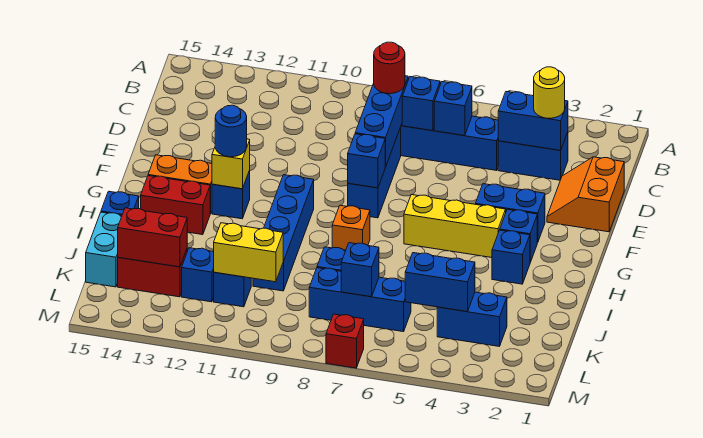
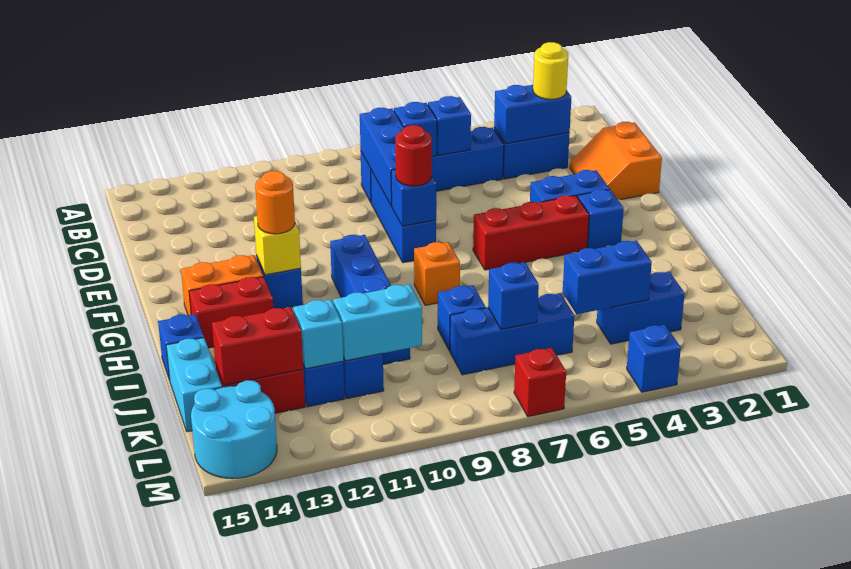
red 1x1 round brick [374,42,405,94] -> red 1x1 round brick moved to [395,125,432,186]
yellow 1x3 brick [404,195,506,258] -> red 1x3 brick [473,195,589,270]
blue 1x1 round brick [215,105,247,157] -> orange 1x1 round brick [255,171,295,234]
blue 1x1 brick [492,230,530,284] -> blue 1x1 brick moved to [627,325,681,392]
yellow 1x2 brick [214,223,283,282] -> cyan 1x2 brick [333,284,422,361]
none -> cyan 1x1 brick [293,300,344,369]
none -> cyan 2x2 round brick [191,380,277,479]

